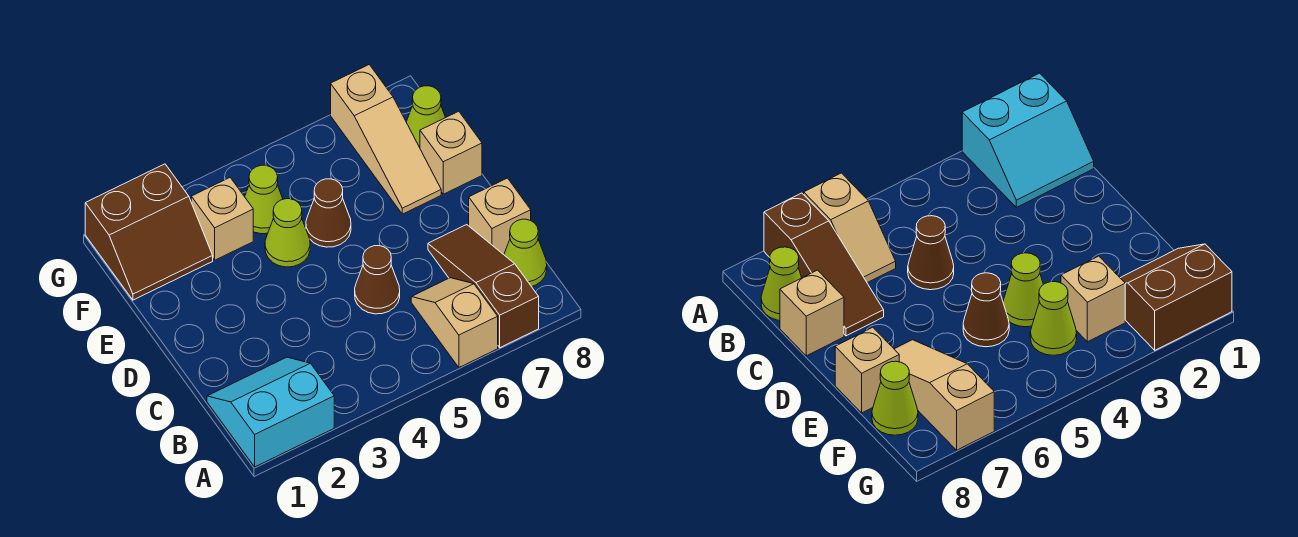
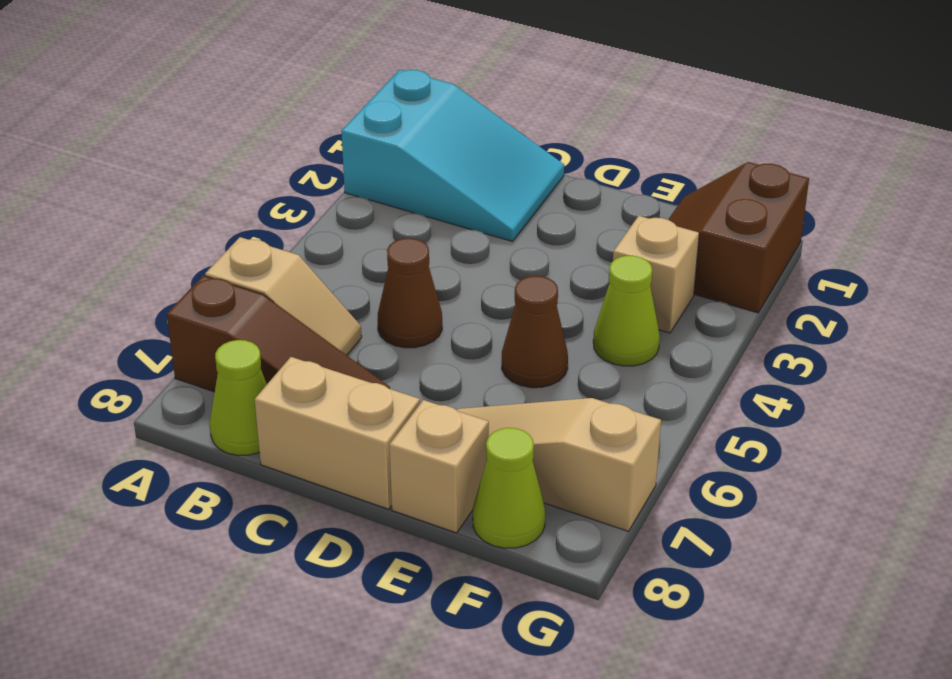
cyan 2x2 slope [207,357,334,467] -> cyan 2x3 slope [341,70,564,242]
tan 1x1 brick [469,178,531,255] -> tan 1x2 brick [255,357,420,509]
lime 1x1 cone [265,199,310,267] -> none

